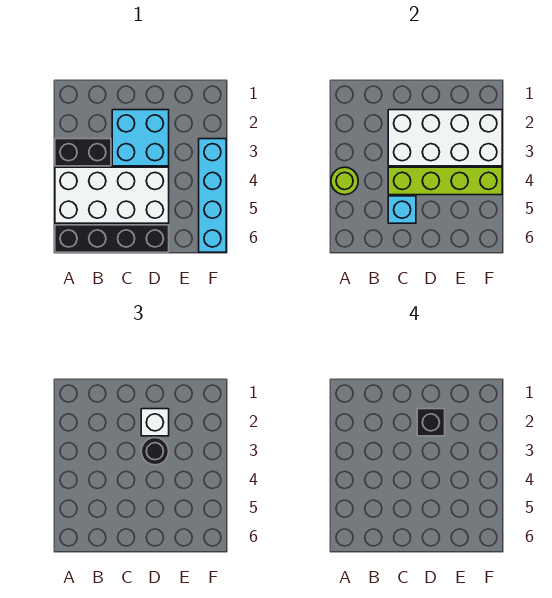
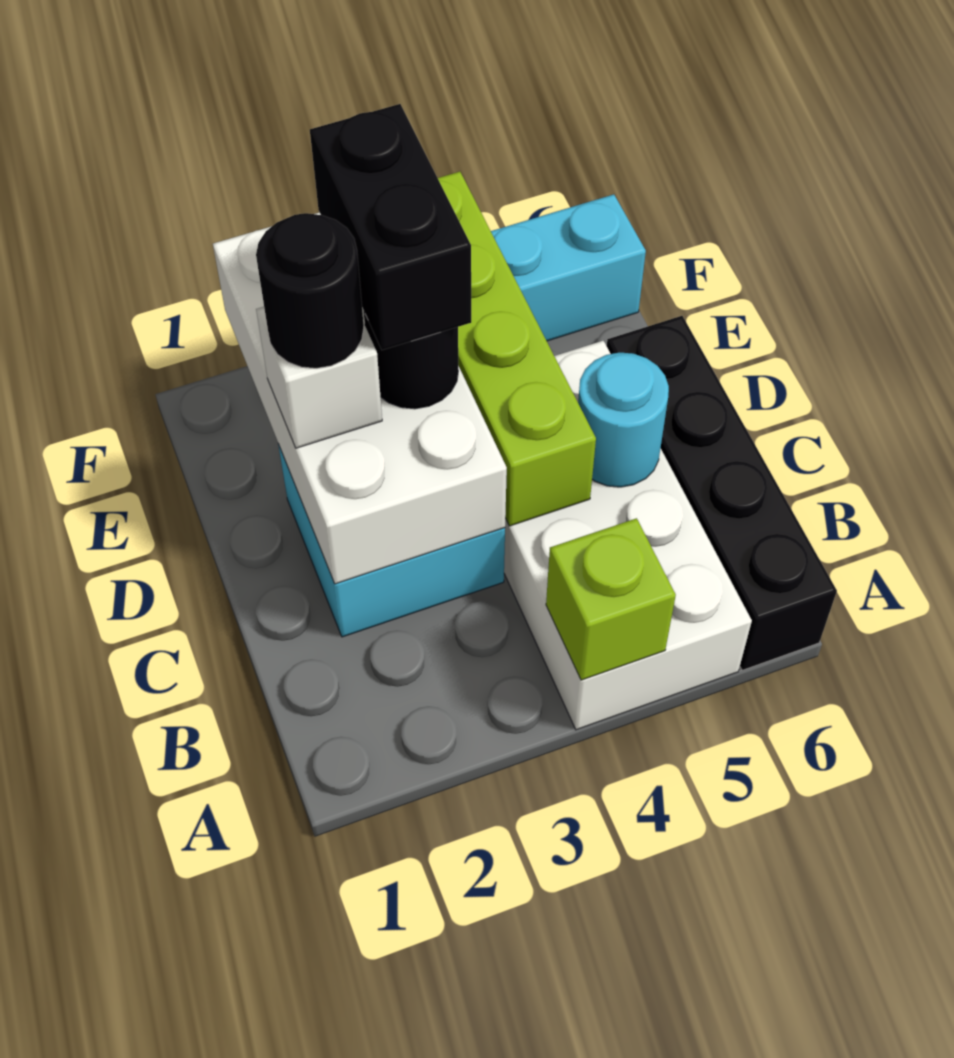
black 1x2 brick [55,139,111,166] -> black 1x2 brick moved to [310,104,471,350]
lime 1x1 round brick [331,167,358,195] -> lime 1x1 brick [546,518,676,680]
cyan 1x1 brick [388,196,416,223] -> cyan 1x1 round brick [578,353,669,487]
black 1x1 brick [417,409,445,436] -> black 1x1 round brick [256,213,364,368]

